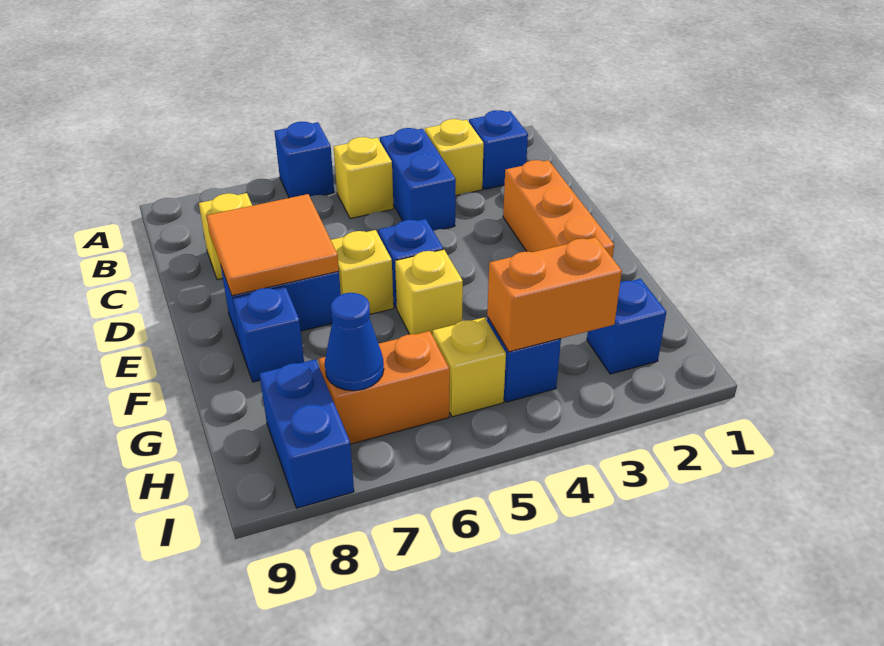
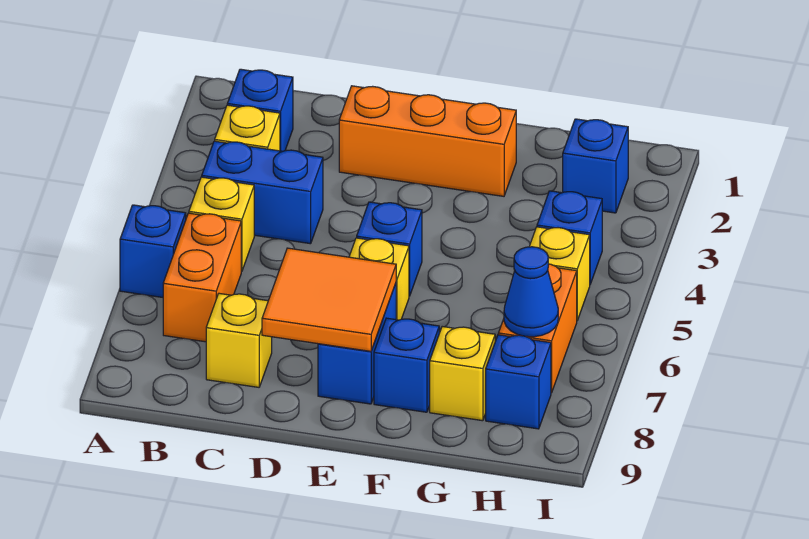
yellow 1x1 brick [395,250,463,335] -> yellow 1x1 brick moved to [430,327,495,421]
orange 1x2 brick [487,237,622,352] -> orange 1x2 brick moved to [163,213,241,342]
blue 1x2 brick [259,359,354,508] -> blue 1x1 brick [486,335,551,429]

